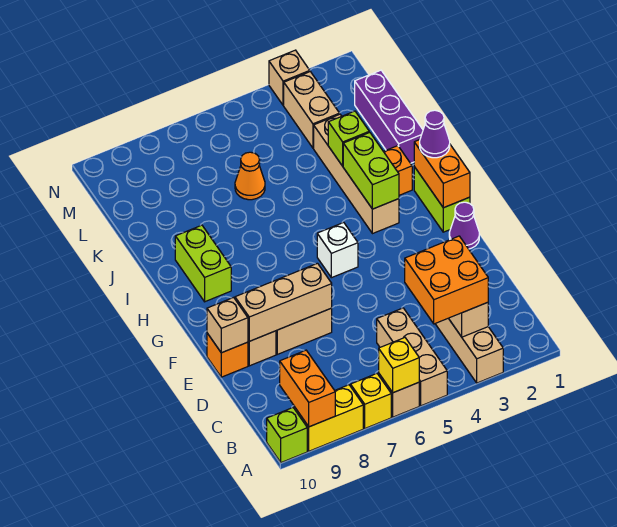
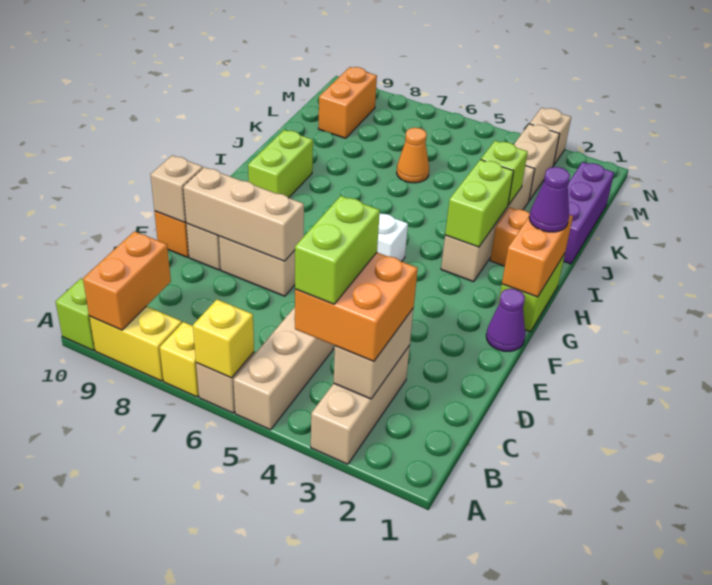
none -> lime 1x2 brick [295,196,380,304]
none -> orange 1x2 brick [318,67,377,138]

